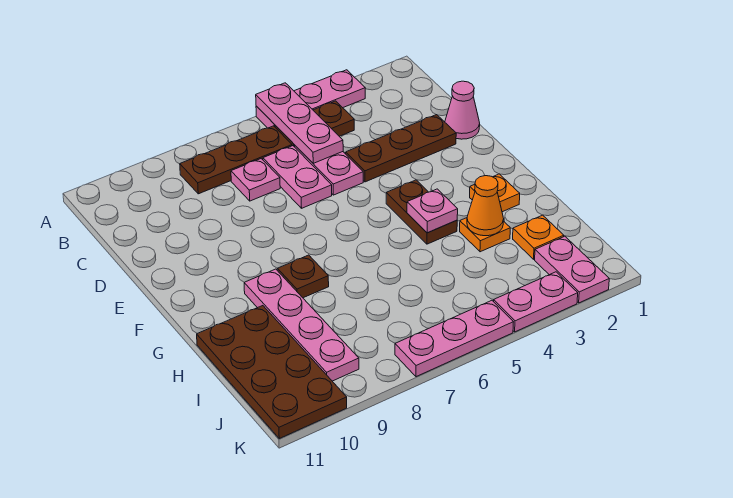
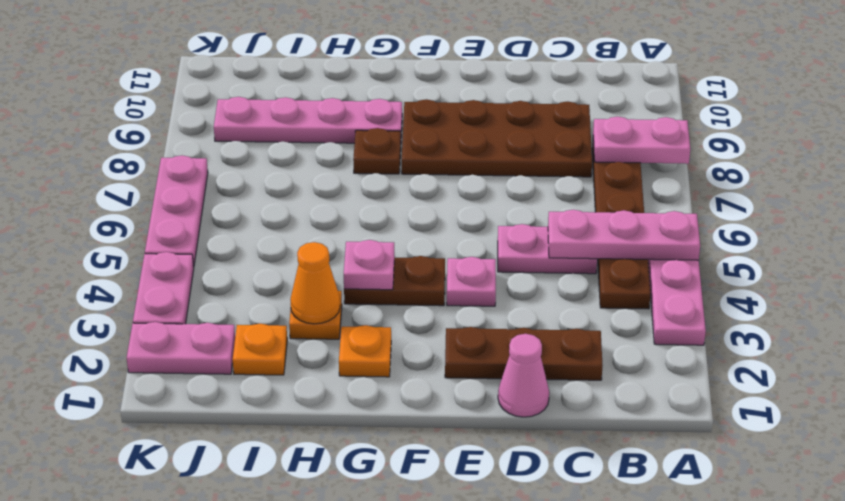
pink 1x2 plate [263,146,332,208] -> pink 1x2 plate moved to [593,117,690,164]
pink 1x1 plate [231,159,280,201] -> pink 1x1 plate moved to [447,257,496,306]
brown 1x3 plate [346,115,456,182] -> brown 1x3 plate turned to [445,327,603,380]
brown 2x4 plate [197,306,347,438] -> brown 2x4 plate moved to [402,99,592,177]

